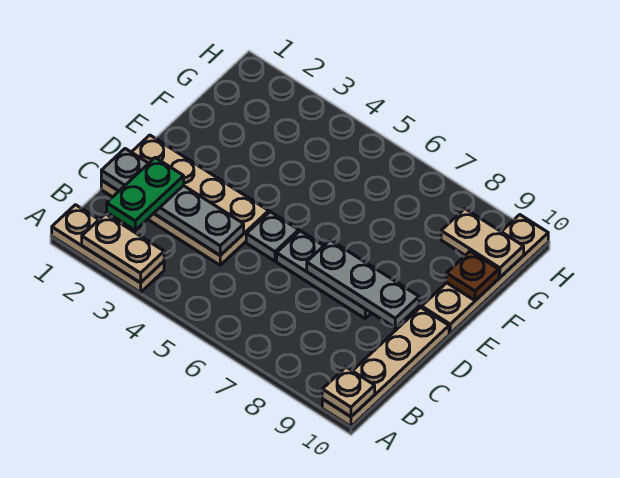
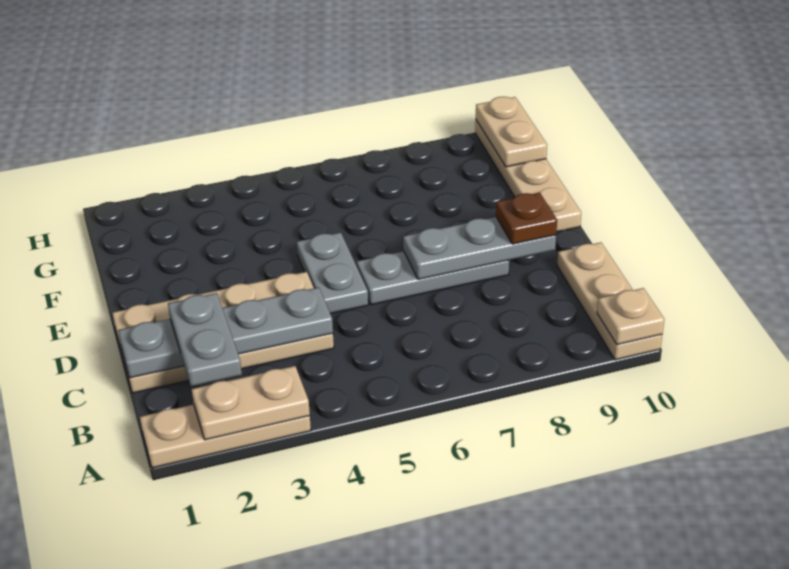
tan 1x4 plate [322,307,449,426] -> tan 1x3 plate [557,242,662,360]
green 1x2 plate [107,158,184,230] -> grey 1x2 plate [168,293,242,387]
grey 1x1 plate [246,212,299,261] -> grey 1x2 plate [297,232,368,314]
brown 1x1 plate [446,251,499,300] -> brown 1x1 plate moved to [496,193,557,244]
tan 1x2 plate [441,209,524,277] -> tan 1x2 plate turned to [476,97,547,167]

